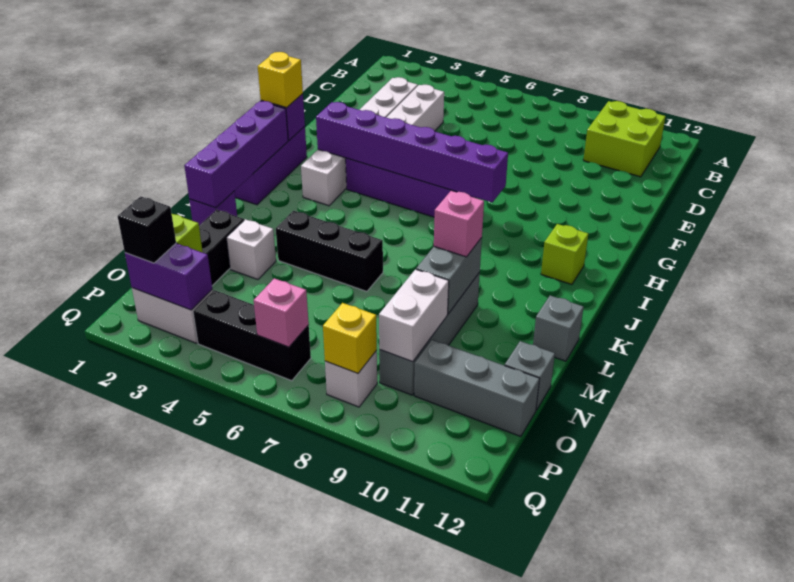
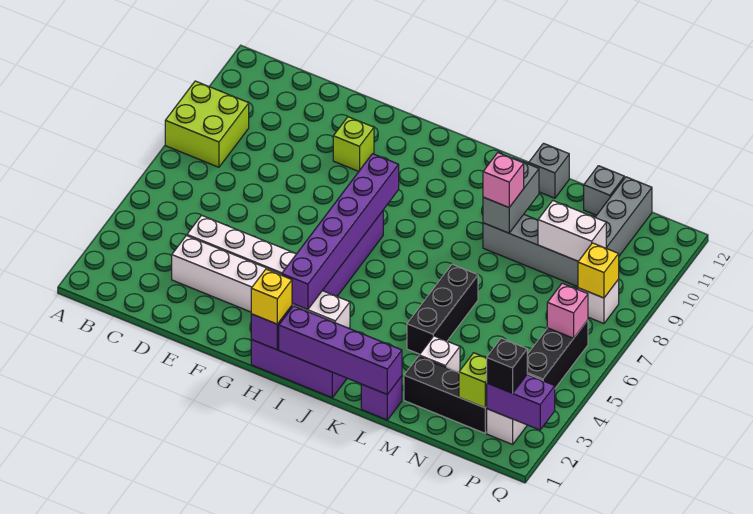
lime 2x2 brick [583,101,665,177] -> lime 2x2 brick moved to [165,81,249,167]
lime 1x1 brick [541,224,588,284] -> lime 1x1 brick moved to [333,117,374,171]
grey 1x2 brick [416,238,482,314] -> grey 1x2 brick turned to [483,158,539,233]
purple 1x2 brick [125,243,212,310] -> purple 1x2 brick turned to [486,374,555,430]

